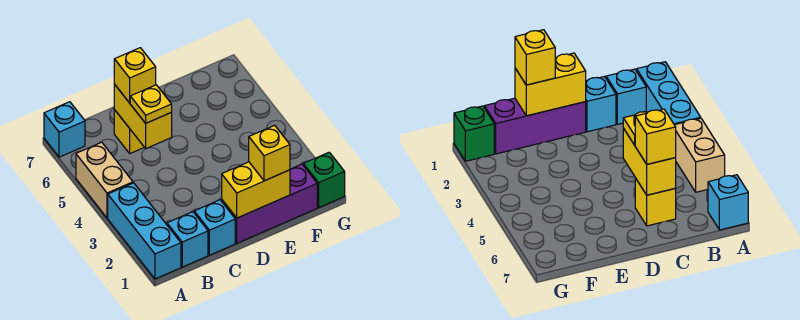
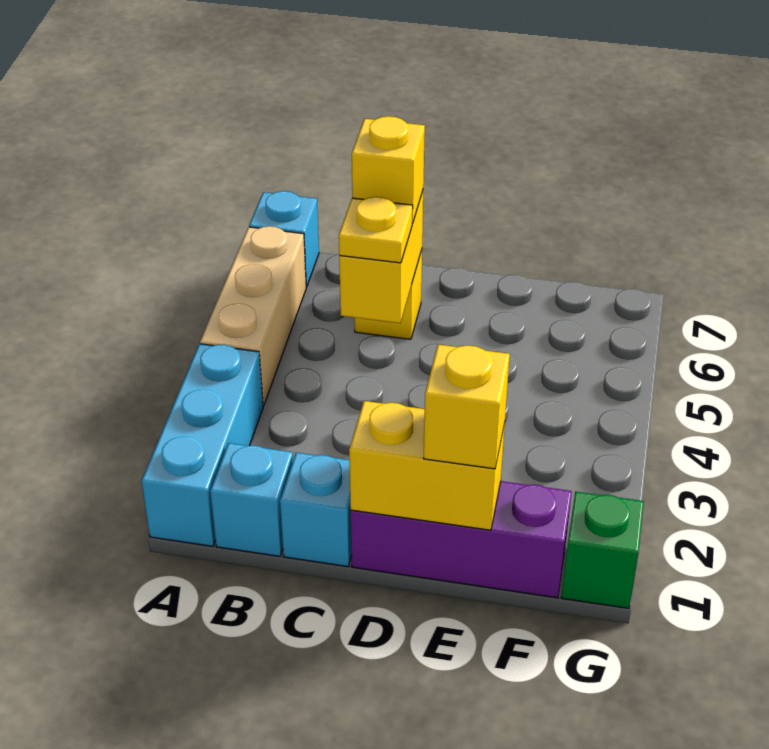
tan 1x2 brick [76,142,133,218] -> tan 1x3 brick [200,226,306,406]

